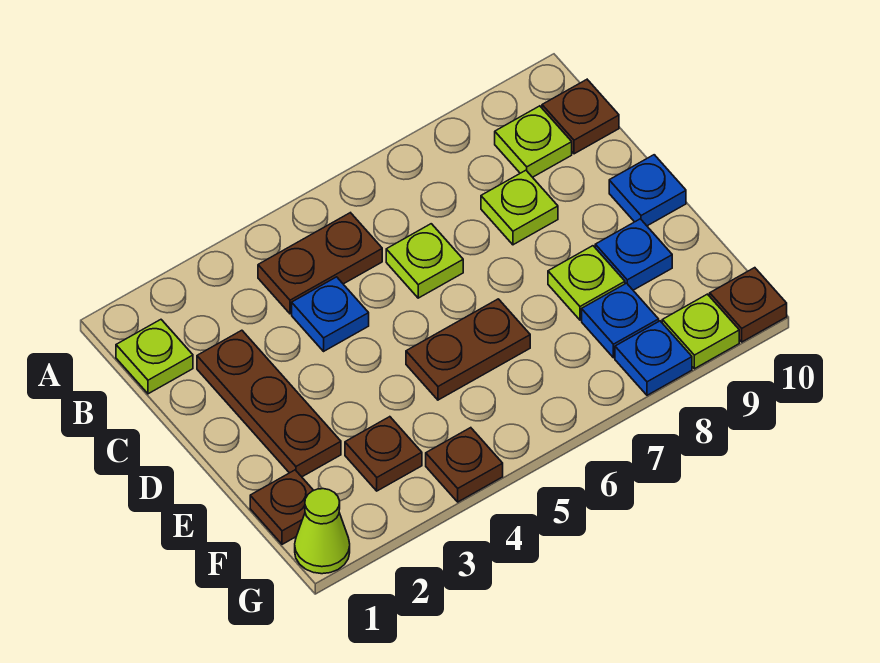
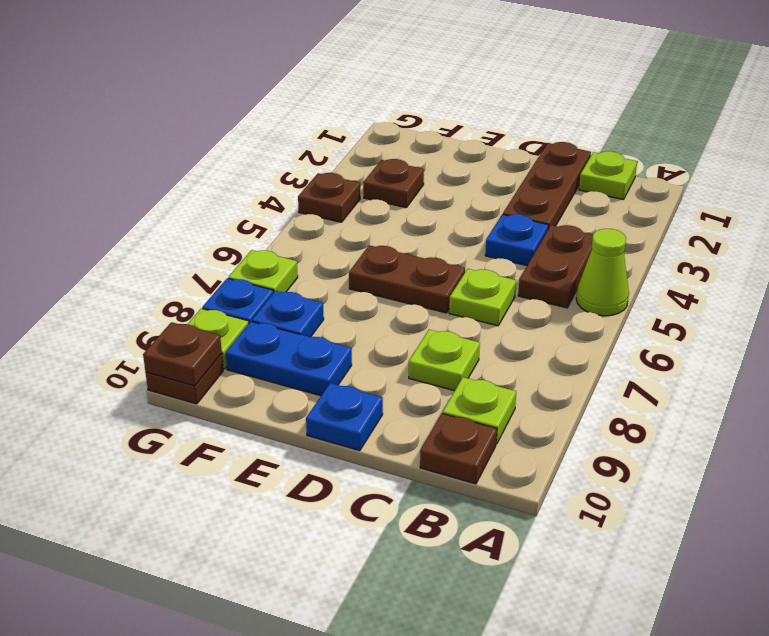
brown 1x3 plate [197,330,341,477] -> brown 1x3 plate turned to [503,142,591,229]
brown 1x2 plate [406,299,530,400] -> brown 1x2 plate turned to [349,245,465,313]
lime 1x1 plate [548,246,625,320] -> lime 1x1 plate moved to [228,250,298,293]
blue 1x1 plate [595,219,672,290] -> blue 1x2 plate [226,322,352,396]
brown 1x1 plate [250,470,314,544] -> brown 1x1 plate moved to [143,322,222,386]
lime 1x1 cone [295,489,350,574] -> lime 1x1 cone moved to [576,229,629,316]

